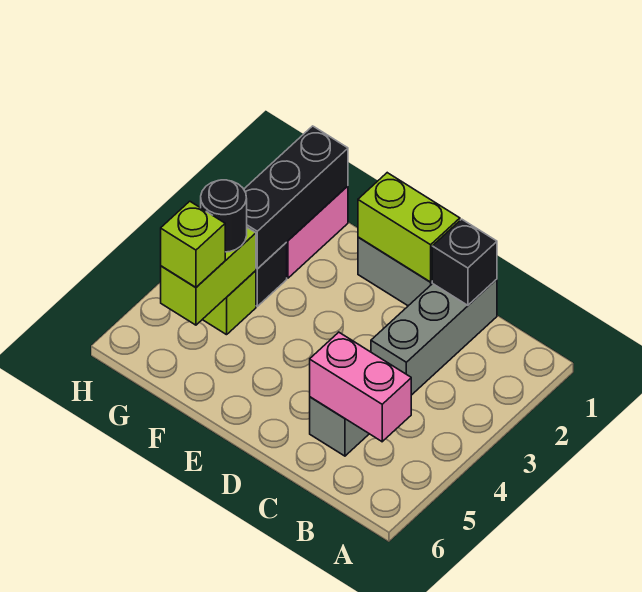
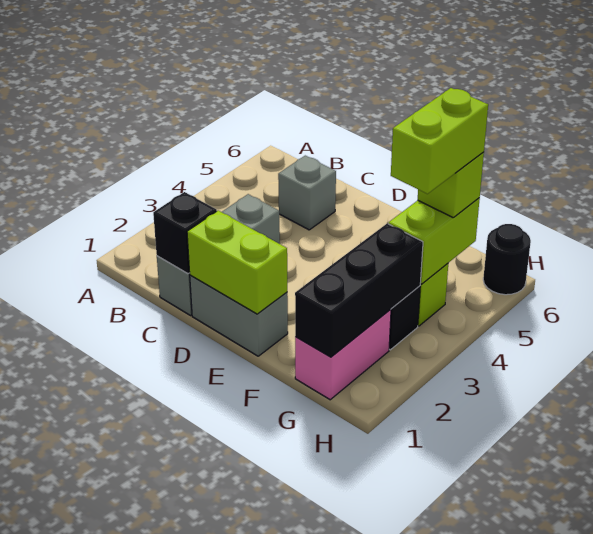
pink 1x2 brick [310,332,411,442] -> none
black 1x1 round brick [201,180,247,252] -> black 1x1 round brick moved to [483,224,531,295]
none -> lime 1x2 brick [391,88,488,194]

